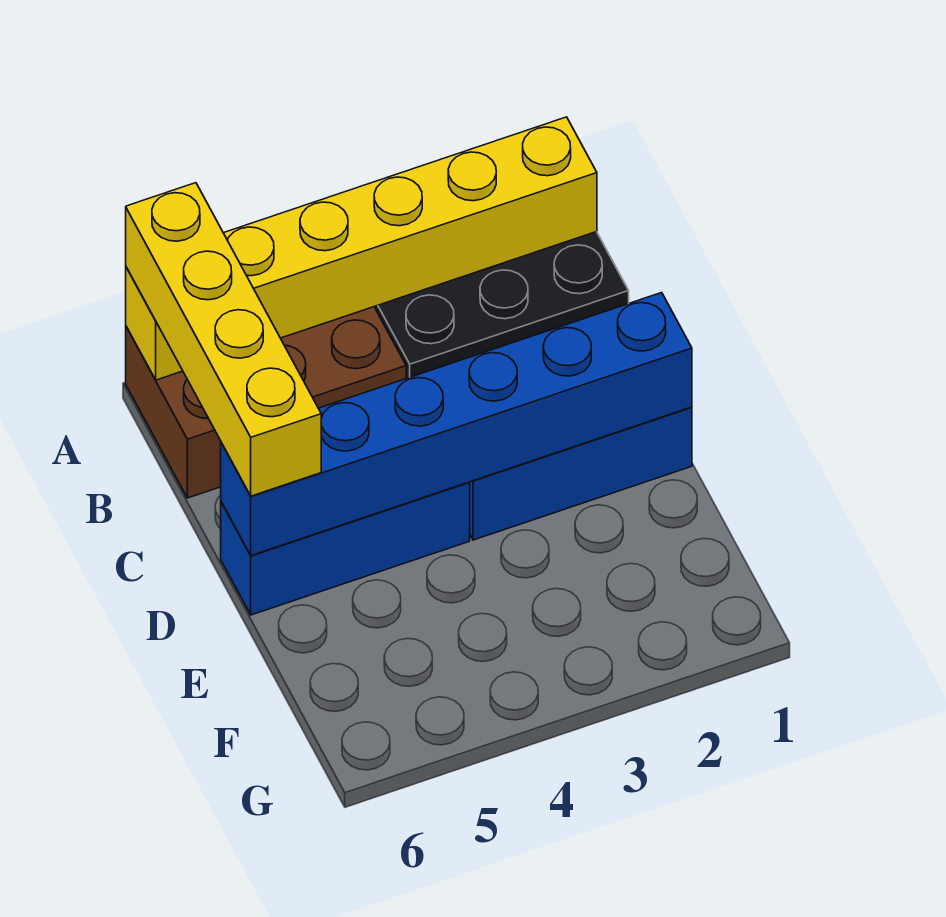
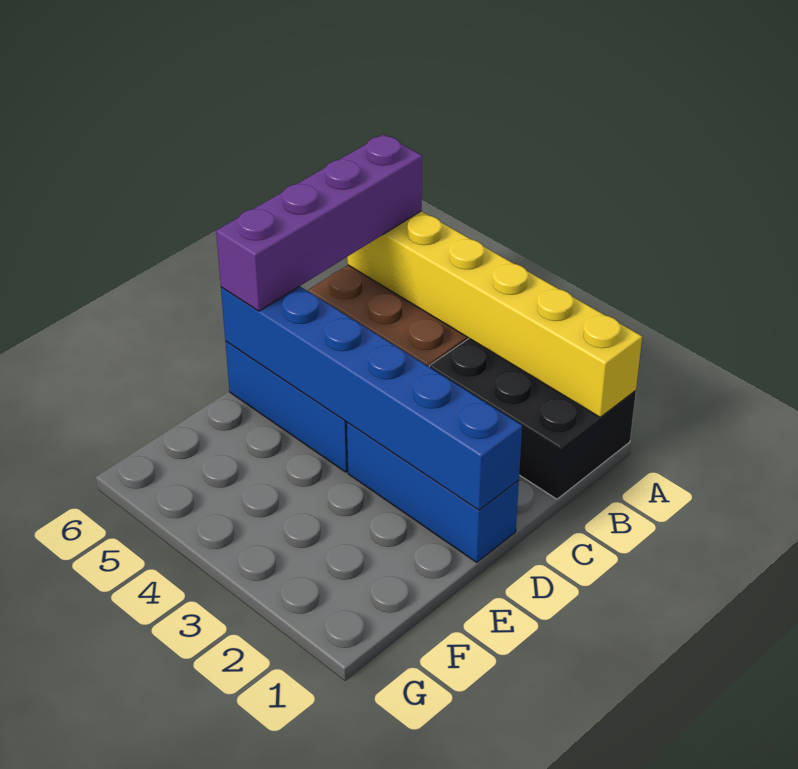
yellow 1x4 brick [126,183,321,496] -> purple 1x4 brick [216,134,422,311]

